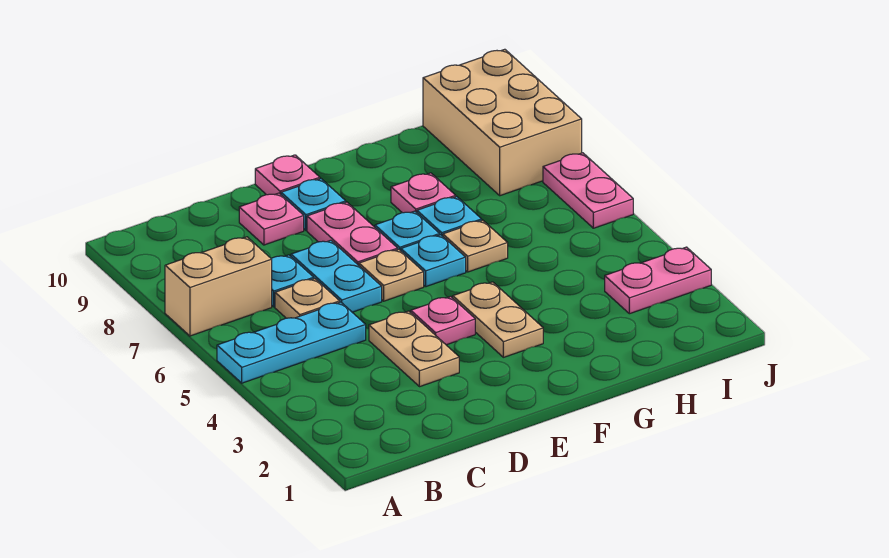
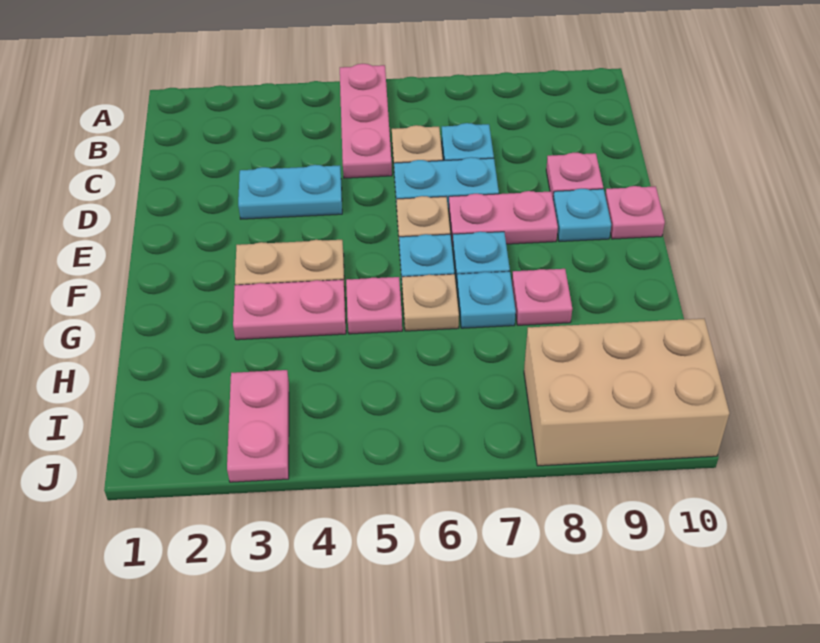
cyan 1x3 plate [217,302,366,383] -> pink 1x3 plate [340,64,392,178]
tan 1x2 brick [165,237,272,336] -> none
tan 1x2 plate [369,311,459,387] -> cyan 1x2 plate [238,165,342,219]
pink 1x1 plate [411,297,475,345] -> pink 1x1 plate moved to [346,277,402,334]
pink 1x2 plate [543,153,633,228] -> pink 1x2 plate moved to [233,280,346,340]

